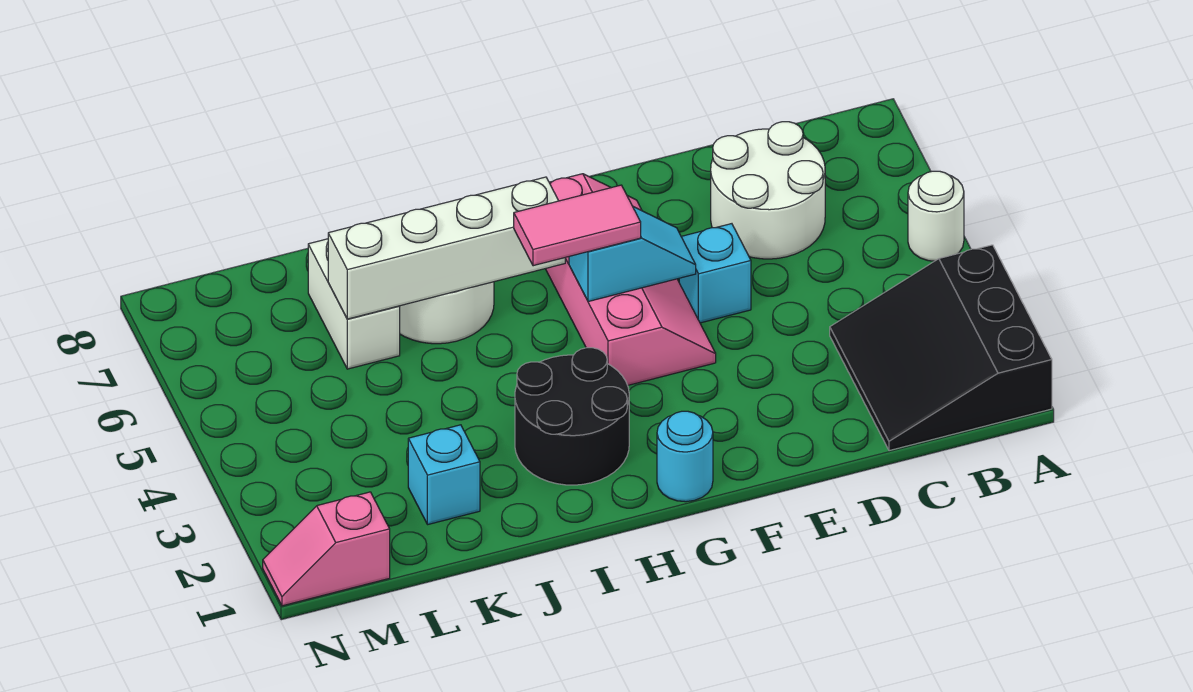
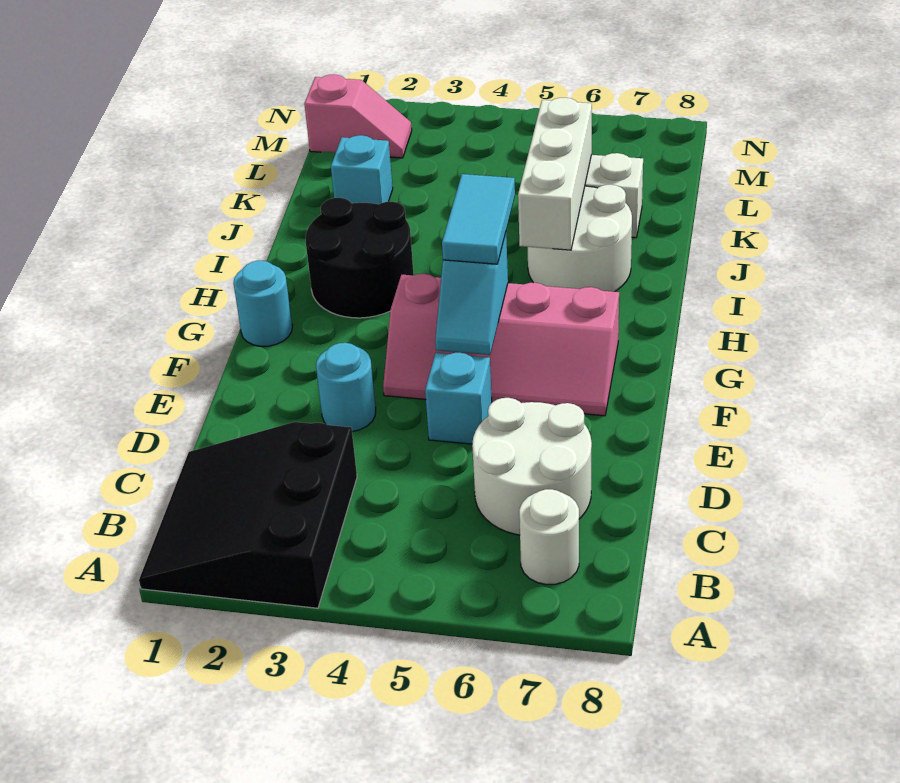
black 3x3 slope [830,245,1052,451] -> black 3x3 slope turned to [139,422,357,608]
white 1x1 round brick [908,171,964,261] -> white 1x1 round brick moved to [519,489,579,585]
none -> cyan 1x1 round brick [316,343,376,432]
pink 1x2 tile [514,185,641,266] -> cyan 1x2 tile [442,174,515,264]
white 1x4 brick [328,177,565,319] -> white 1x3 brick [518,98,592,250]
pink 1x2 slope [263,492,390,606] -> pink 1x2 slope turned to [304,75,412,158]

